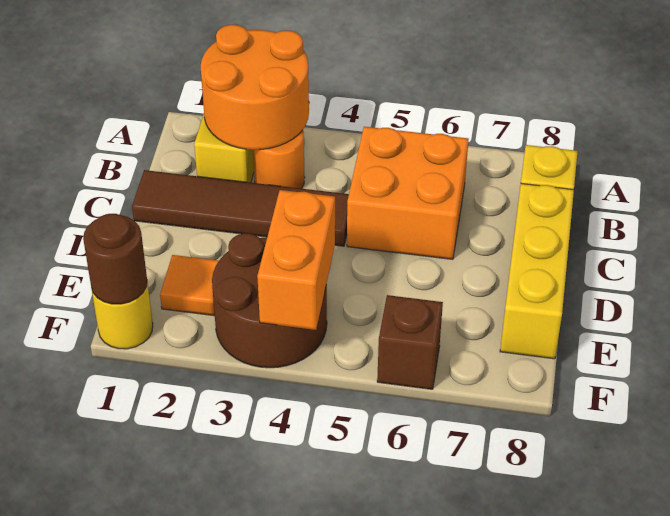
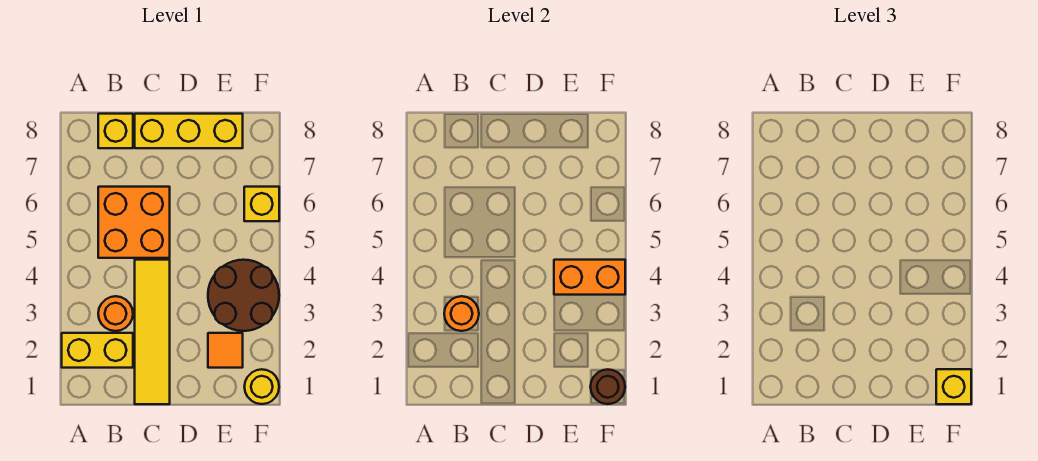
orange 2x2 round brick [201,25,309,150] -> orange 1x1 round brick [444,296,479,331]
brown 1x4 tile [132,170,349,246] -> yellow 1x4 tile [135,260,170,404]
none -> yellow 1x1 brick [936,369,971,404]
brown 1x1 brick [377,295,443,389] -> yellow 1x1 brick [244,187,279,221]

